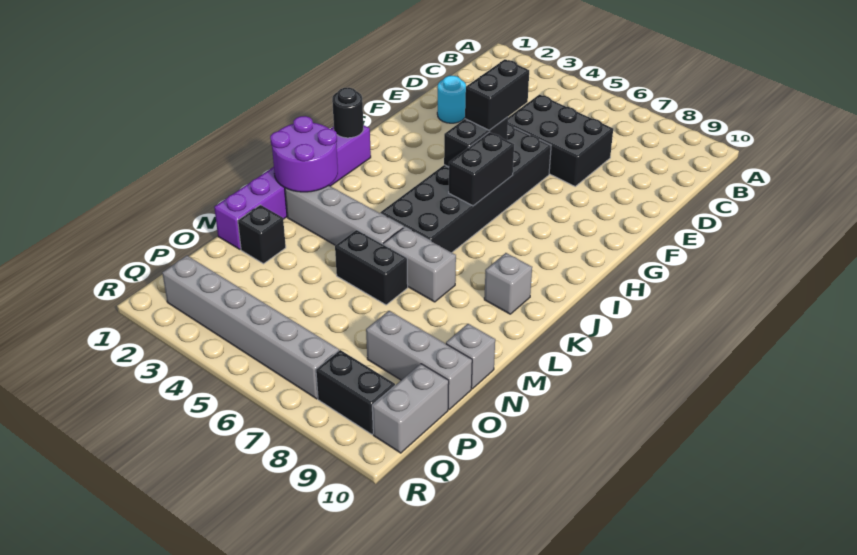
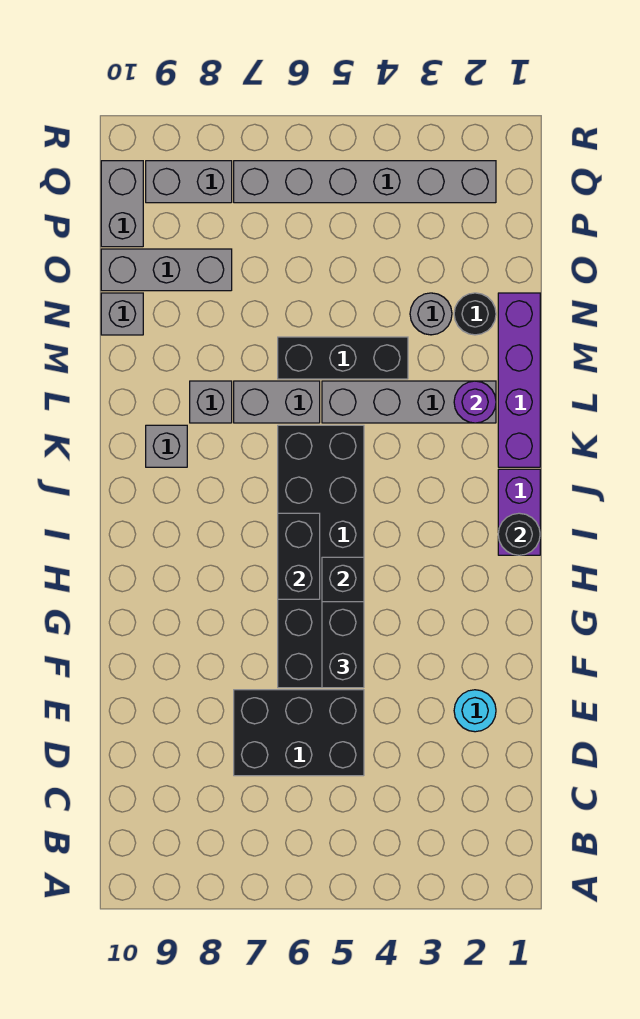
purple 2x2 round brick [270,116,338,192] -> purple 1x1 round brick [454,381,496,423]
none -> grey 1x1 brick [190,381,232,423]
black 1x2 brick [335,230,408,305] -> black 1x3 brick [278,337,408,379]
black 1x1 brick [238,205,286,264] -> black 1x1 round brick [454,293,496,335]
none -> grey 1x1 round brick [410,293,452,335]
black 1x2 brick [316,350,395,434] -> grey 1x2 brick [146,161,232,203]

